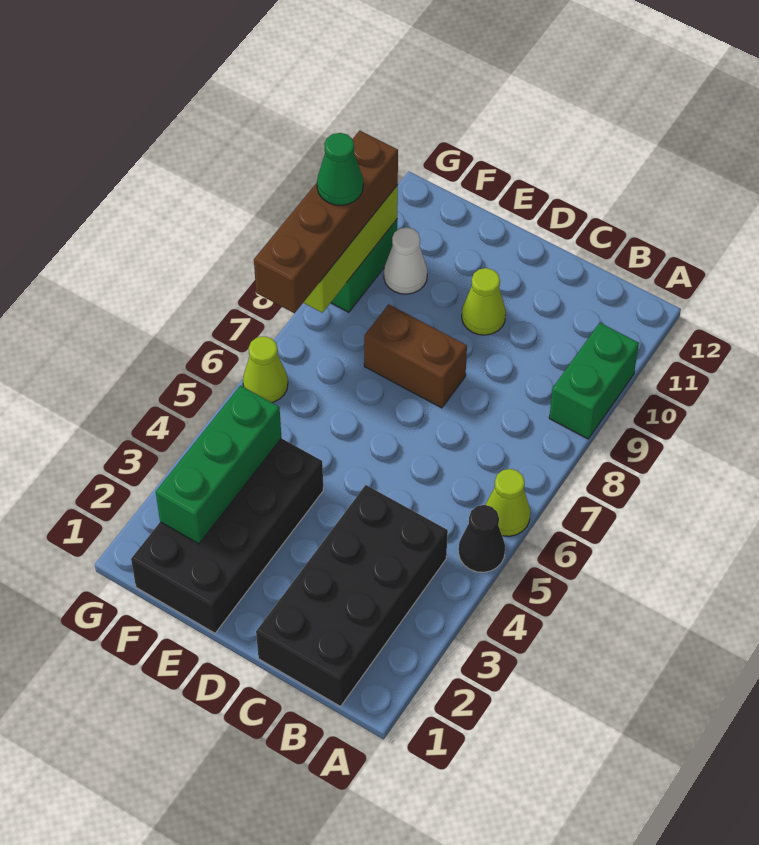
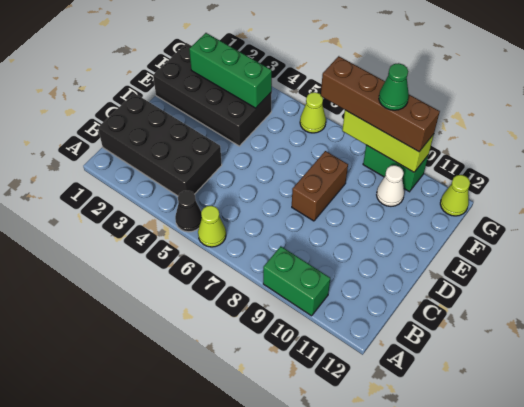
lime 1x1 cone [462,268,506,335] -> lime 1x1 cone moved to [440,175,470,216]

